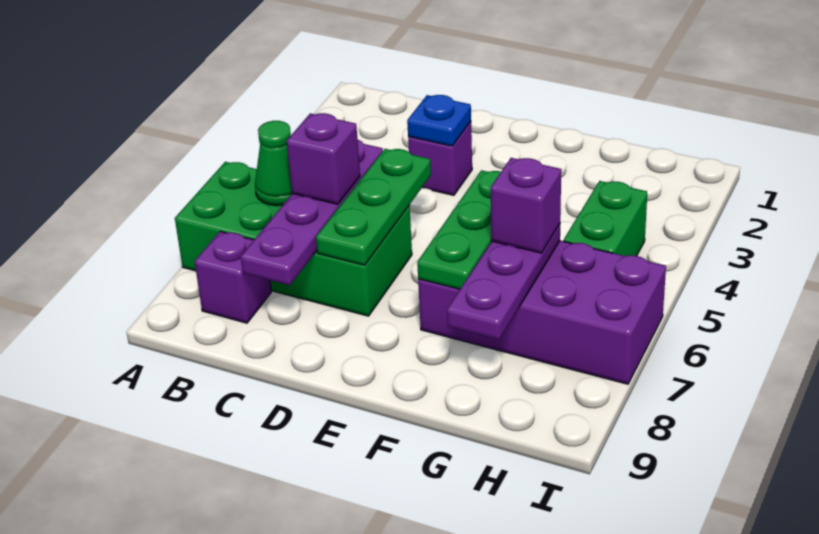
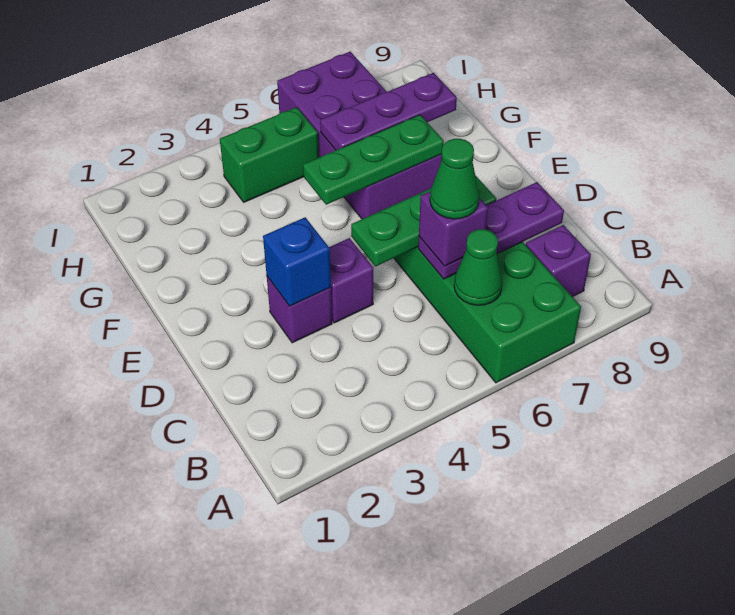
purple 1x4 plate [241,139,383,285] -> purple 1x3 plate [418,182,564,279]
none -> green 1x1 cone [430,139,479,219]
blue 1x1 plate [407,95,471,146] -> blue 1x1 brick [263,217,331,306]
purple 1x1 brick [491,158,561,253] -> purple 1x1 brick moved to [329,238,373,323]

